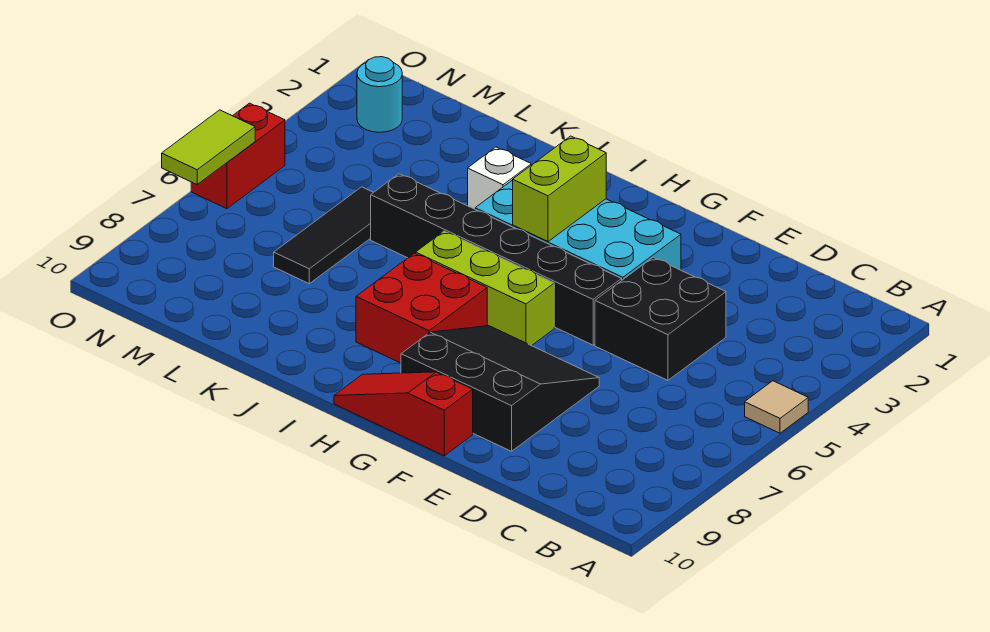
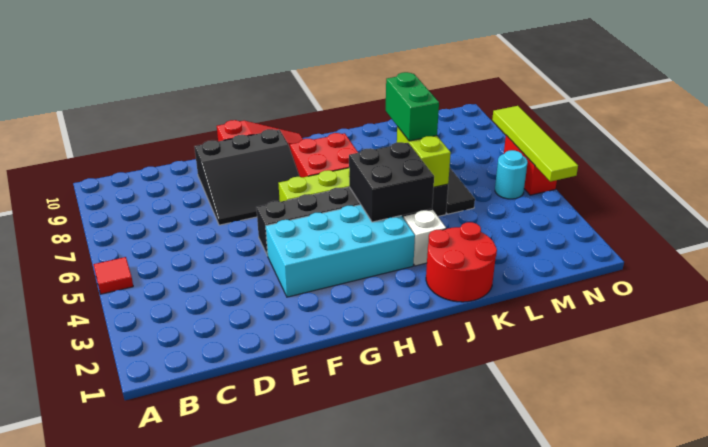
tan 1x1 tile [745,381,808,433] -> red 1x1 tile [93,257,133,294]
black 2x2 brick [595,257,726,380] -> black 2x2 brick moved to [349,142,434,222]
lime 1x2 brick [513,136,606,241] -> lime 1x2 brick moved to [397,127,451,187]
none -> red 2x2 round brick [426,222,497,302]
none -> green 1x2 brick [386,72,439,141]
cyan 1x1 round brick [357,57,402,132] -> cyan 1x1 round brick moved to [495,150,528,199]
lime 1x2 tile [162,110,255,184] -> lime 1x4 tile [492,106,578,182]

